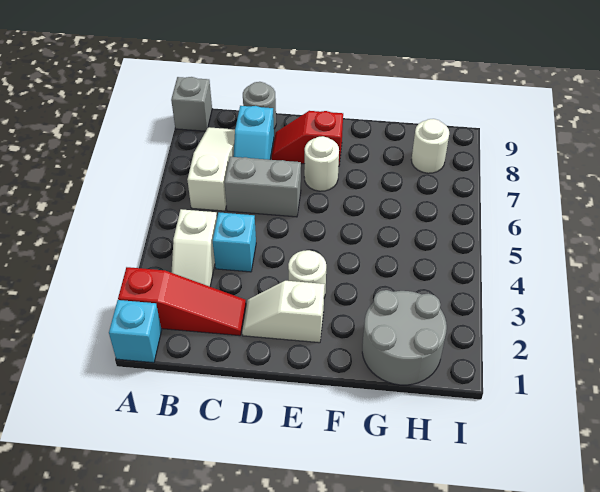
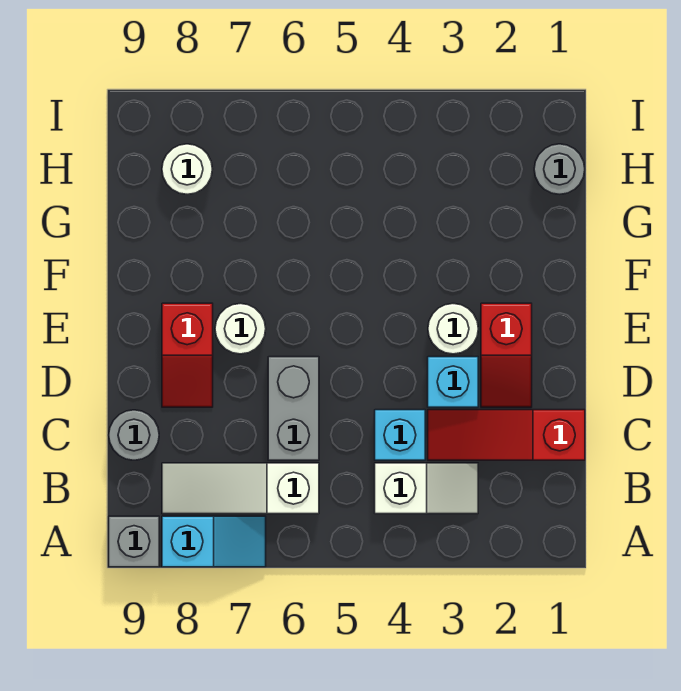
cyan 1x1 brick [109,300,162,363] -> cyan 1x1 brick moved to [428,357,478,407]
red 1x3 slope [118,267,246,336] -> red 1x3 slope turned to [428,410,585,460]
cyan 1x2 slope [233,106,274,160] -> cyan 1x2 slope moved to [162,516,266,567]
white 1x2 slope [242,281,325,343] -> red 1x2 slope [481,303,532,407]
grey 2x2 round brick [362,290,447,385] -> grey 1x1 round brick [534,144,585,194]

